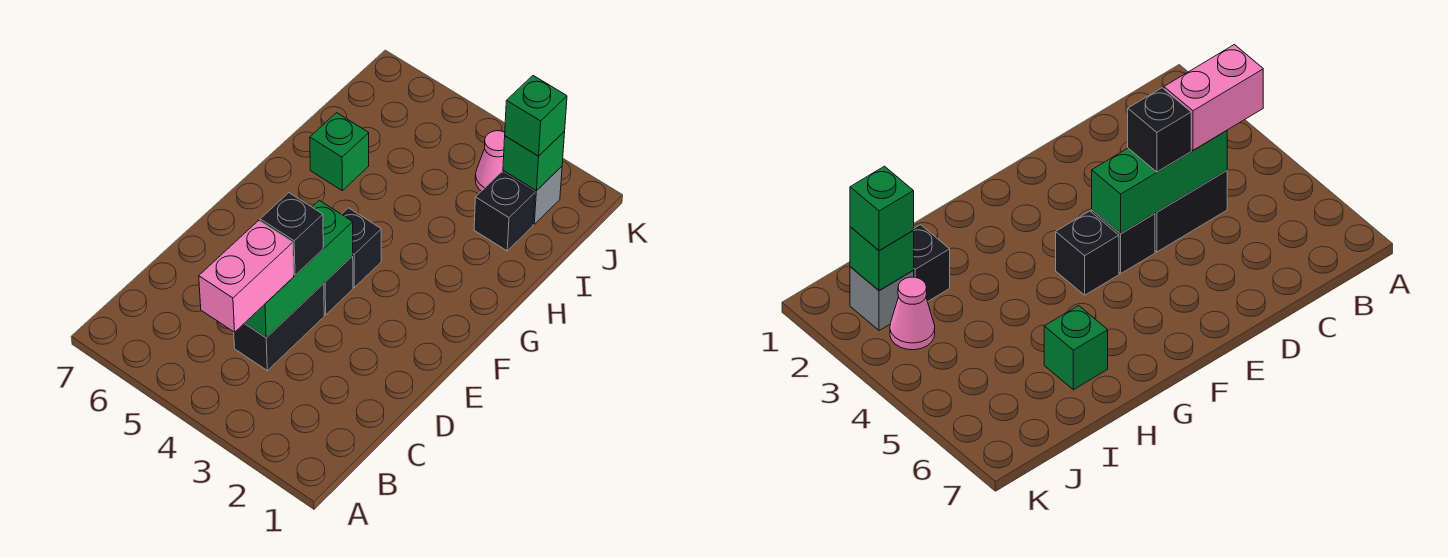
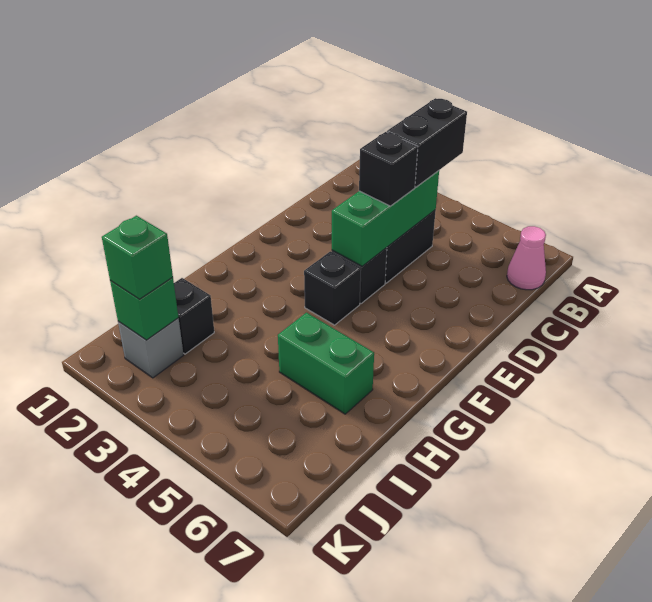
pink 1x2 brick [199,221,294,332] -> black 1x2 brick [387,98,467,187]
green 1x1 brick [310,113,369,190] -> green 1x2 brick [278,313,374,414]
pink 1x1 cone [475,131,505,191] -> pink 1x1 cone moved to [507,226,546,290]

